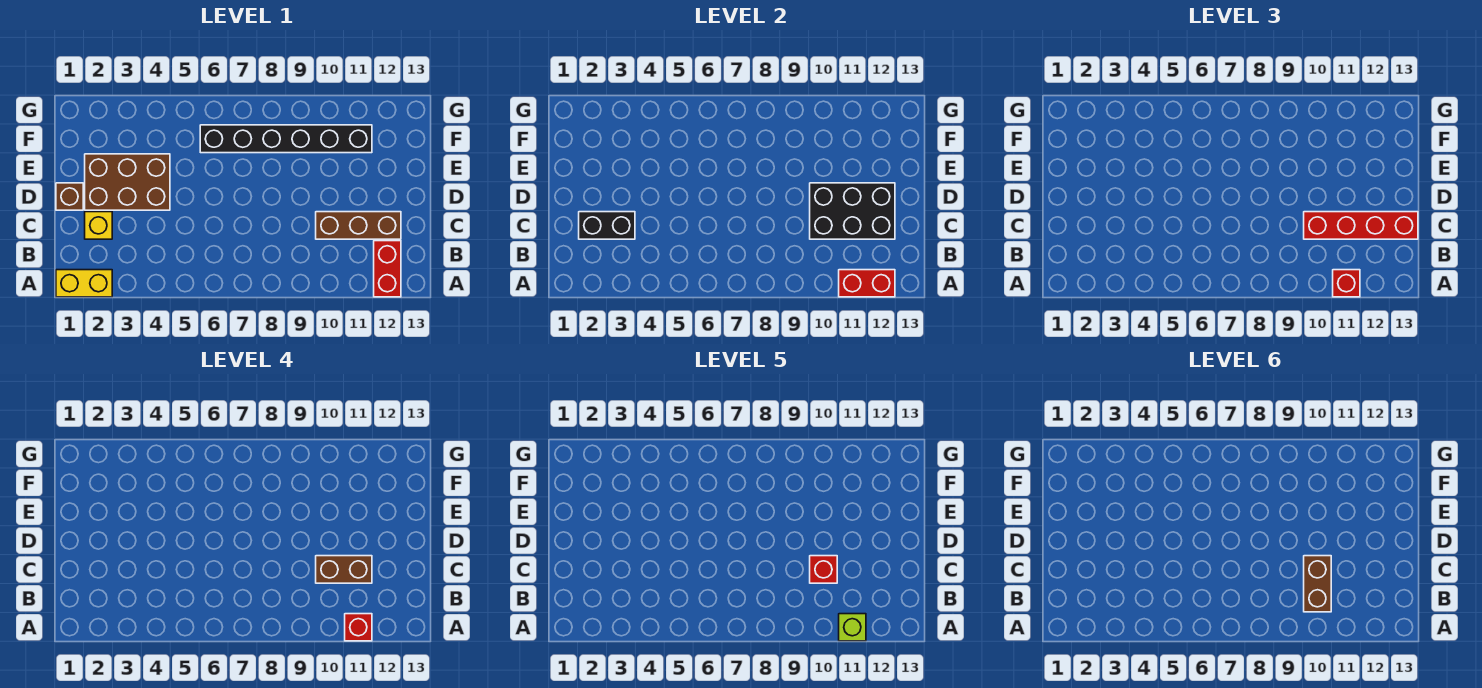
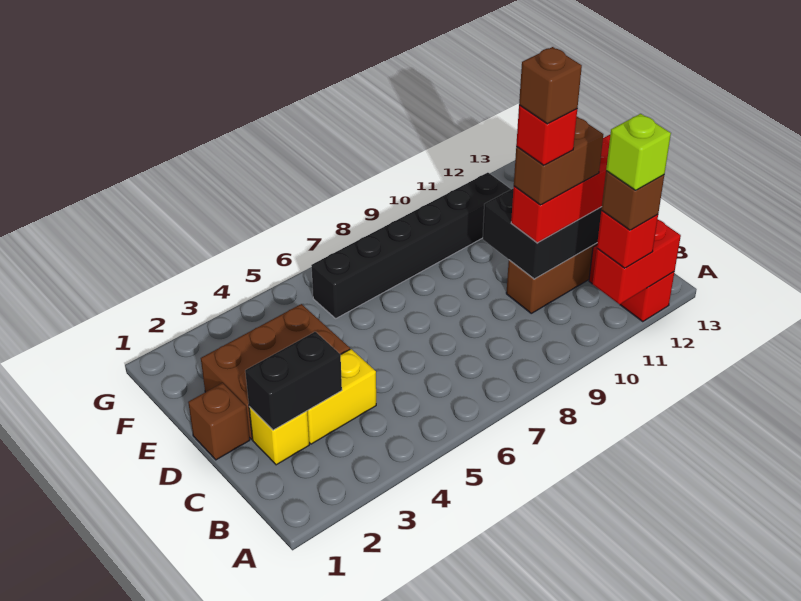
yellow 1x2 brick [56,270,112,297] -> yellow 1x2 brick moved to [307,349,376,444]
red 1x1 brick [345,614,372,641] -> brown 1x1 brick [601,171,664,230]
brown 1x2 brick [1304,556,1331,612] -> brown 1x1 brick [519,47,582,124]

